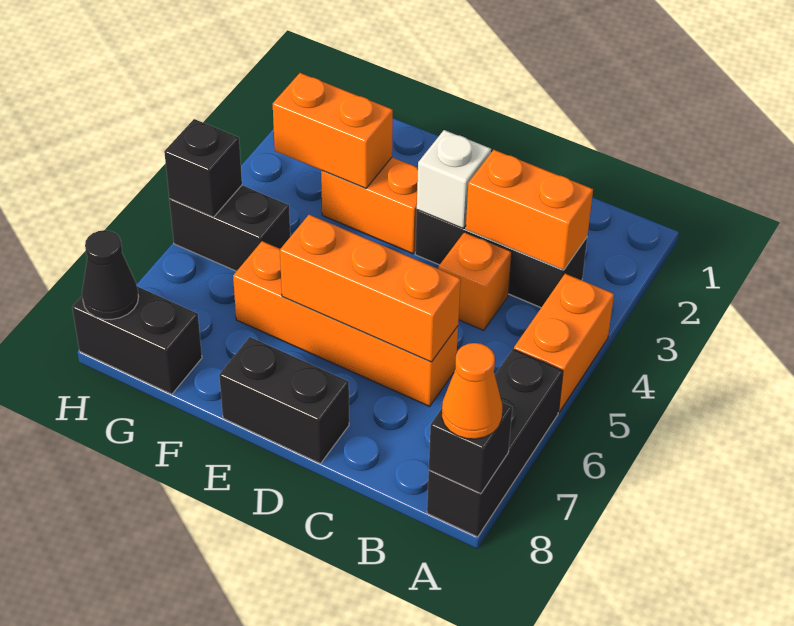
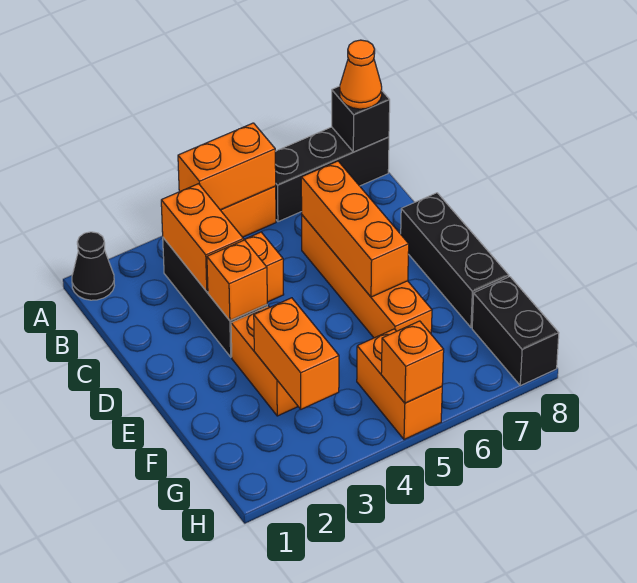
none -> orange 1x2 brick [178,123,276,210]
white 1x1 brick [417,130,491,228] -> orange 1x1 brick [207,240,267,321]
black 1x2 brick [219,337,349,464] -> black 1x3 brick [401,193,509,328]
black 1x2 brick [169,185,290,271] -> orange 1x2 brick [357,329,442,440]
black 1x1 brick [164,119,242,217] -> orange 1x1 brick [381,321,444,403]
black 1x1 cone [82,230,139,320] -> black 1x1 cone moved to [72,232,115,300]

